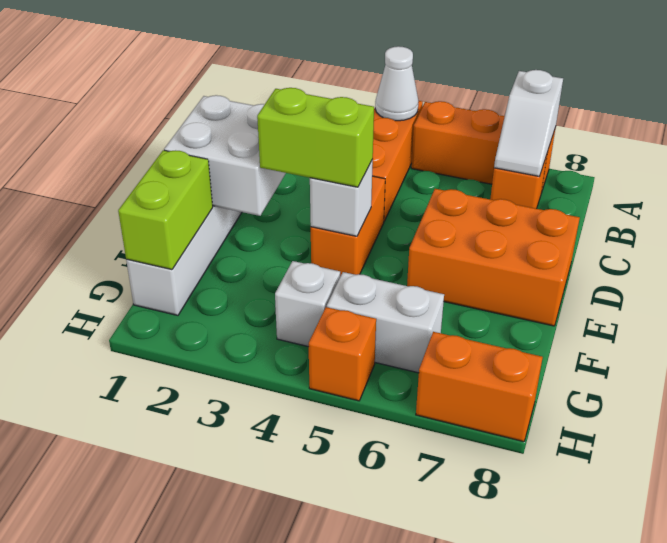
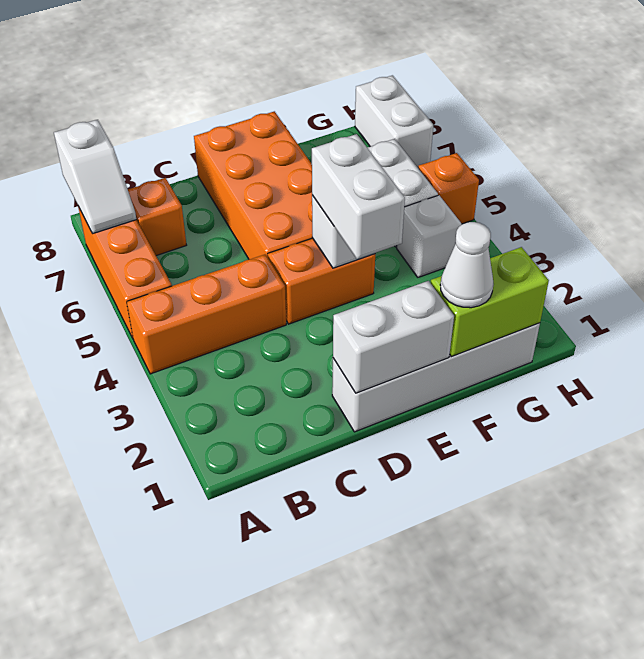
white 1x1 cone [375,46,418,121] -> white 1x1 cone moved to [440,222,493,308]
white 1x2 slope [494,70,563,176] -> white 1x2 slope turned to [54,120,136,234]
white 2x2 brick [164,95,286,216] -> white 1x2 brick [333,281,454,393]
orange 2x3 brick [407,189,580,326] -> orange 2x4 brick [194,111,312,259]
lime 1x2 brick [257,88,374,187] -> white 1x2 brick [312,134,405,259]
orange 1x2 brick [416,332,543,442] -> white 1x2 brick [355,75,433,168]

